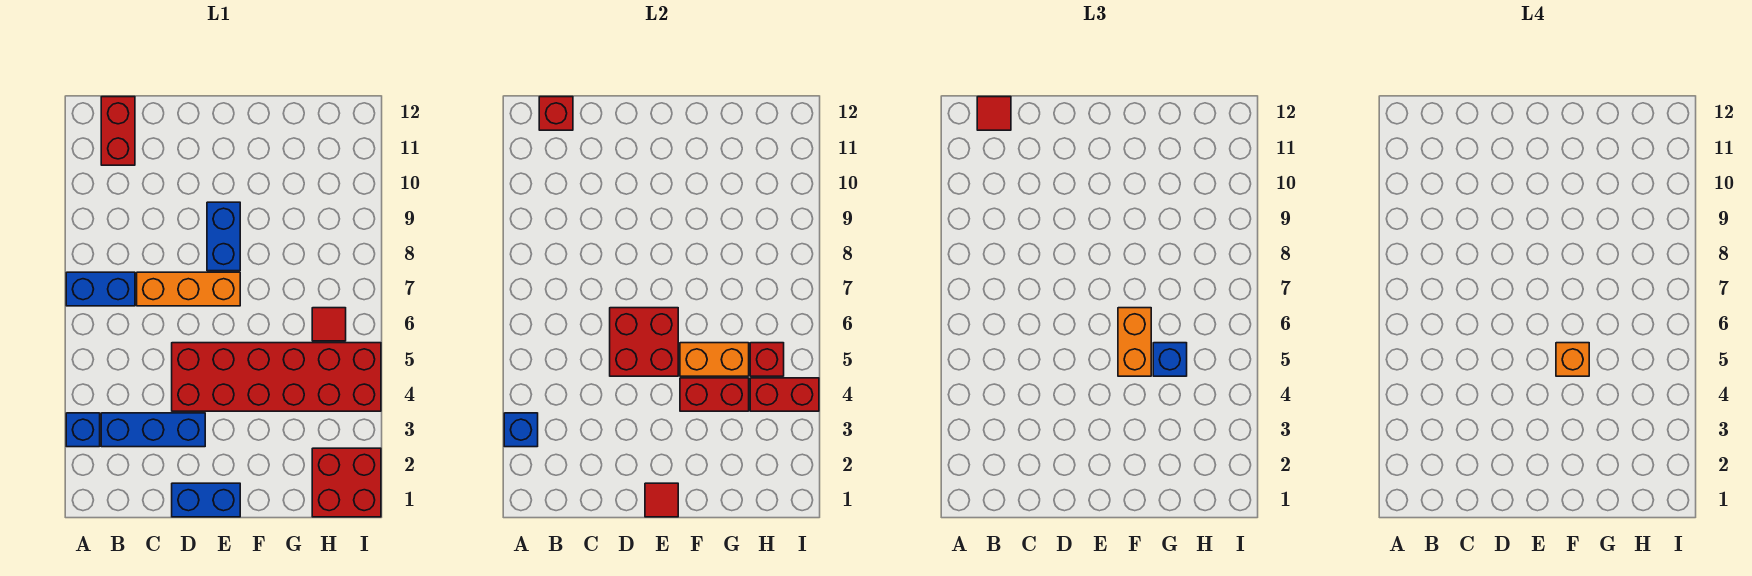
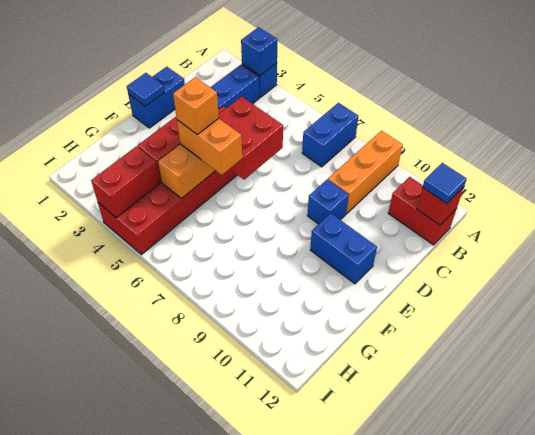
red 1x1 tile [977,97,1011,130] -> blue 1x1 tile [423,163,467,203]
orange 1x3 brick [137,272,240,306] -> orange 1x3 brick moved to [328,131,403,214]
red 1x1 tile [645,483,678,517] -> blue 1x1 tile [127,73,165,106]
blue 1x2 brick [207,202,240,271] -> blue 1x2 brick moved to [310,213,377,284]
blue 1x1 brick [1153,343,1187,376] -> blue 1x1 brick moved to [307,179,349,224]
red 2x2 brick [312,448,381,517] -> none
red 1x1 brick [750,343,784,376] -> none
red 1x1 tile [312,308,346,341] -> none

